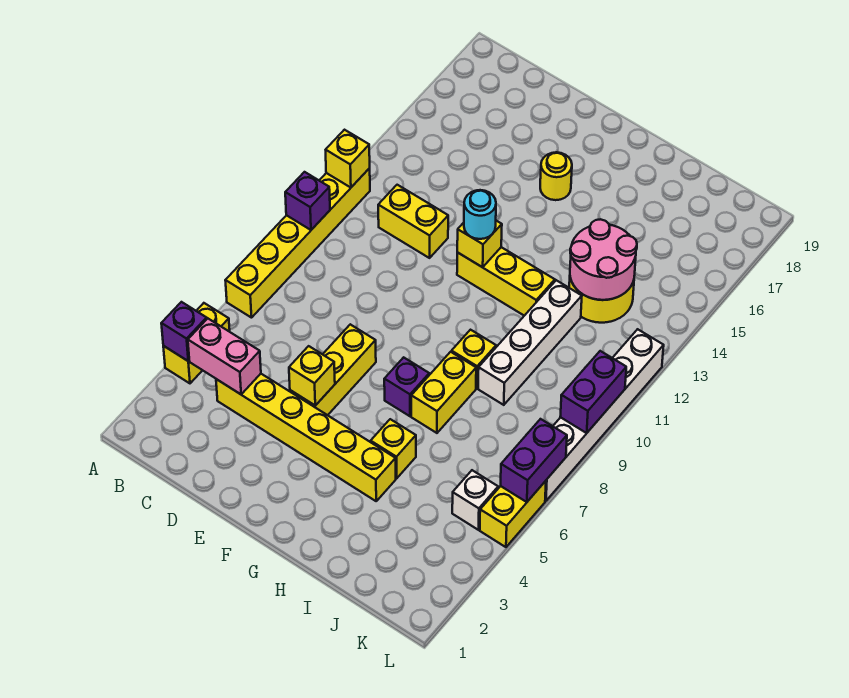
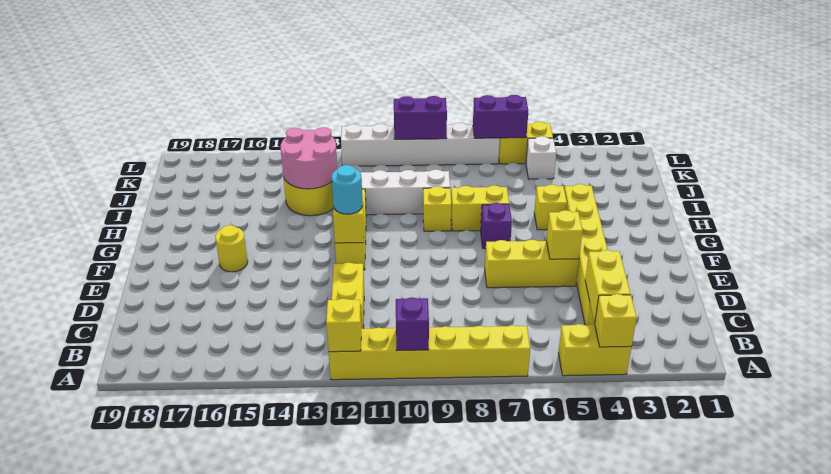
purple 1x1 brick [161,302,207,361] -> yellow 1x1 brick [595,294,637,347]
pink 1x2 brick [188,319,261,394] -> yellow 1x2 brick [585,250,631,323]

